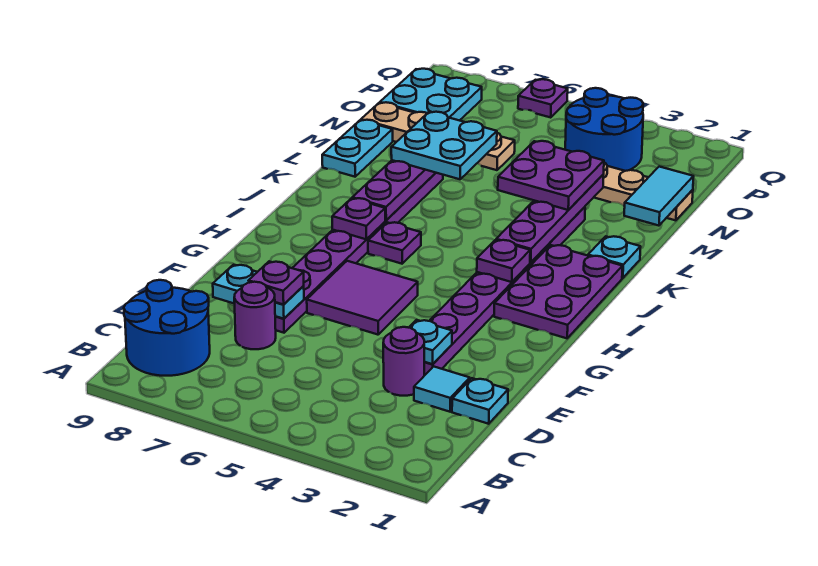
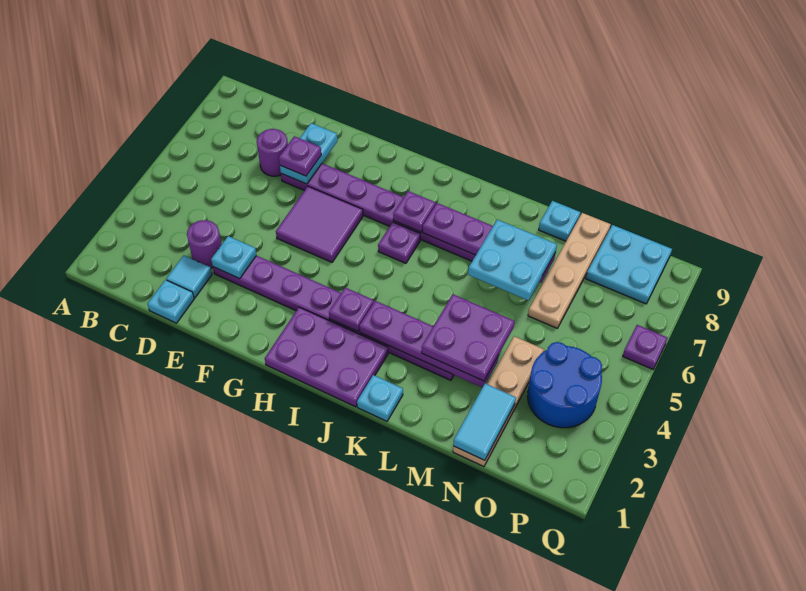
blue 2x2 round brick [124,280,210,376] -> none
cyan 1x2 plate [322,120,393,177] -> cyan 1x1 plate [539,201,580,241]
cyan 1x2 tile [624,167,694,226] -> cyan 1x2 tile turned to [453,384,516,460]

